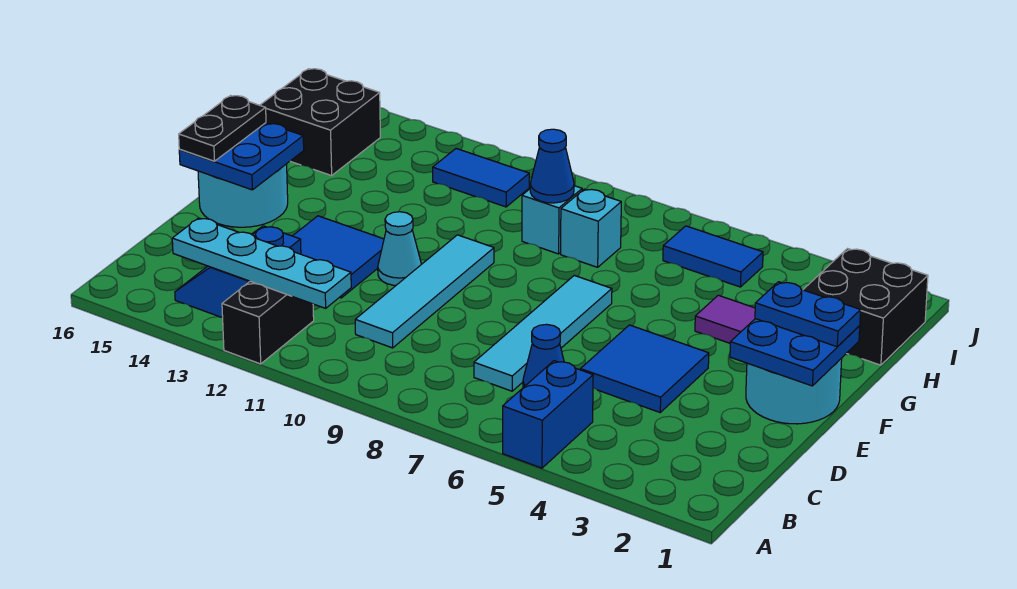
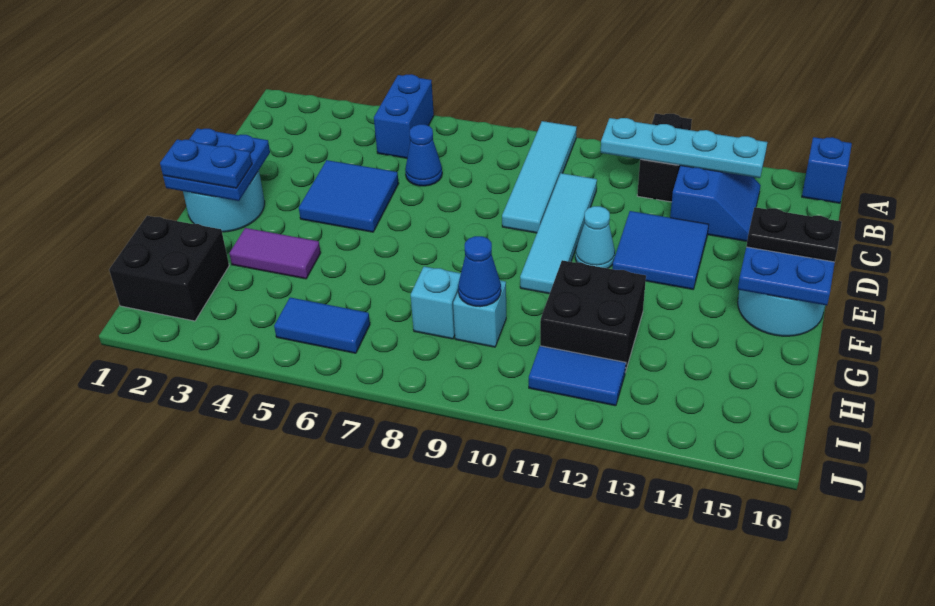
none -> blue 1x1 brick [802,137,852,203]
cyan 1x4 tile [474,276,612,391] -> cyan 1x4 tile moved to [502,121,577,233]
black 1x2 plate [179,96,266,161] -> black 1x2 plate turned to [746,207,842,262]
black 2x2 brick [260,69,380,176] -> black 2x2 brick moved to [540,260,646,372]

